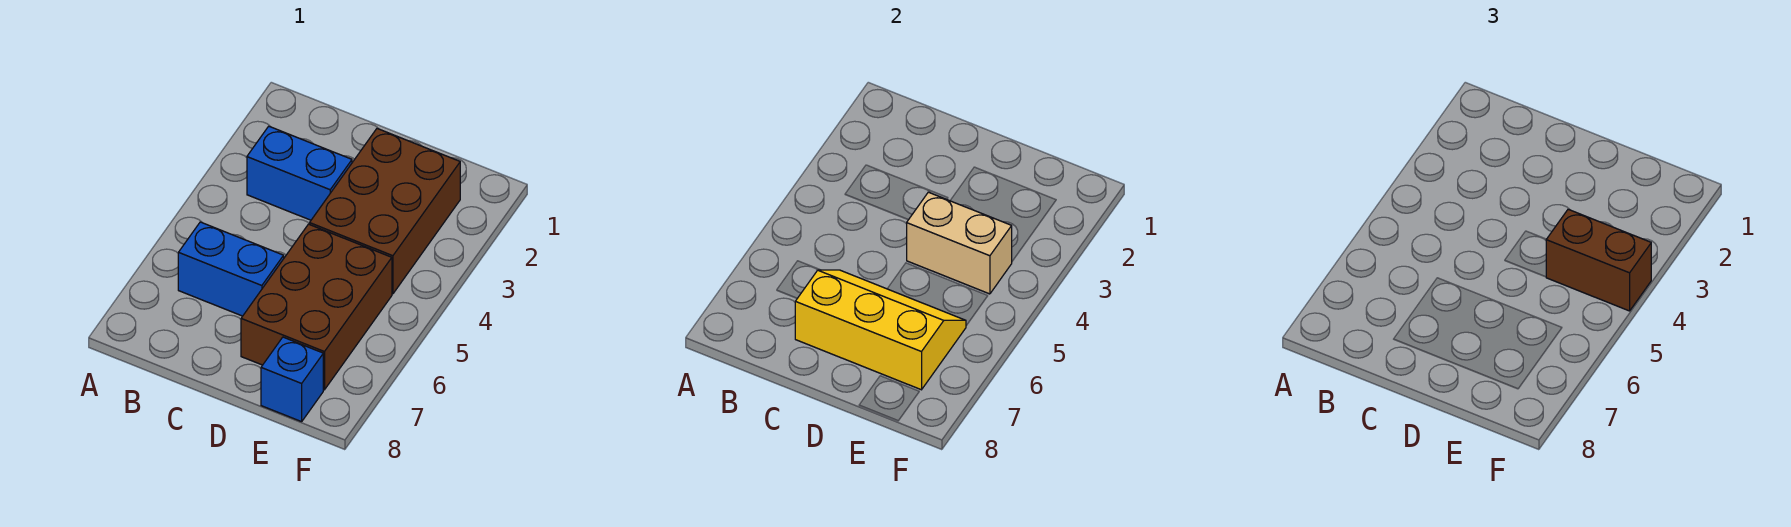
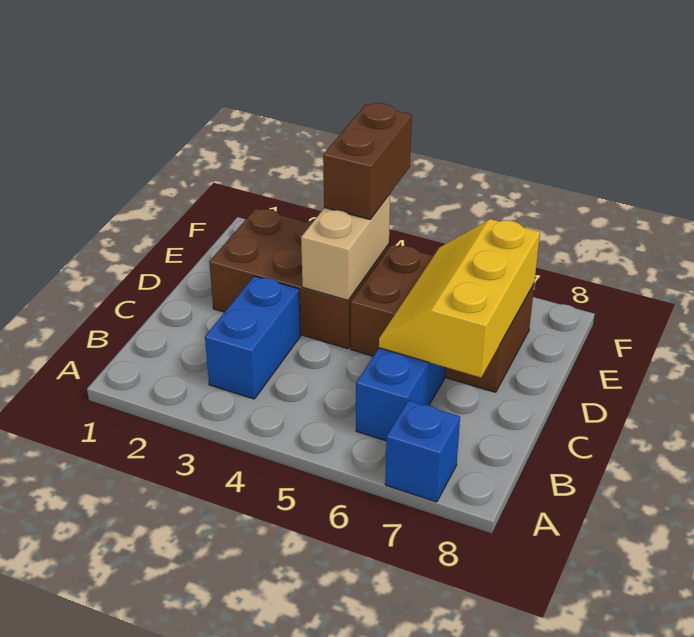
blue 1x1 brick [261,337,323,422] -> blue 1x1 brick moved to [385,401,460,502]

